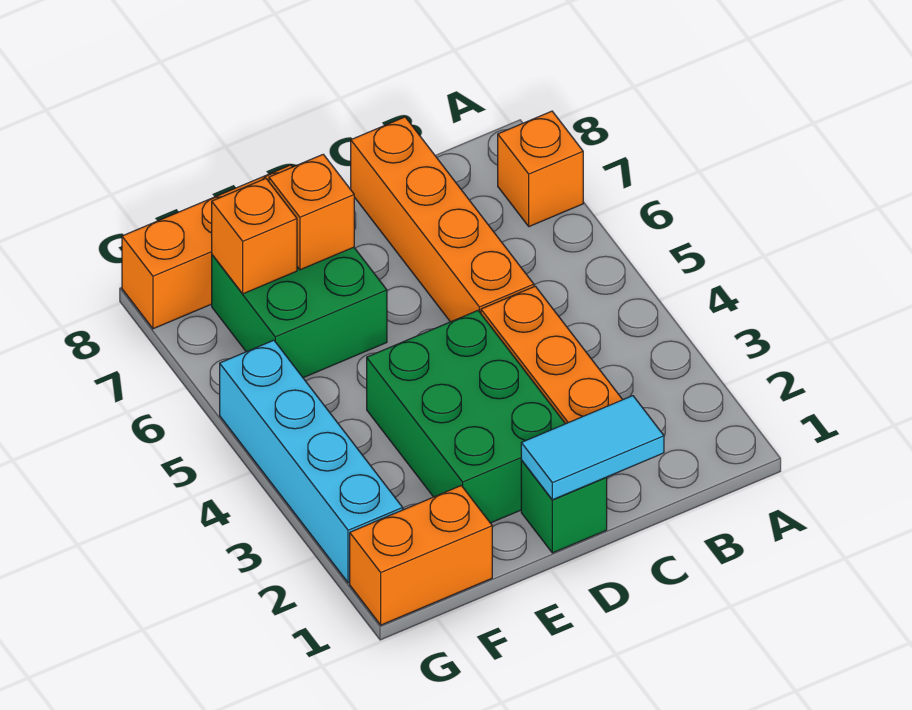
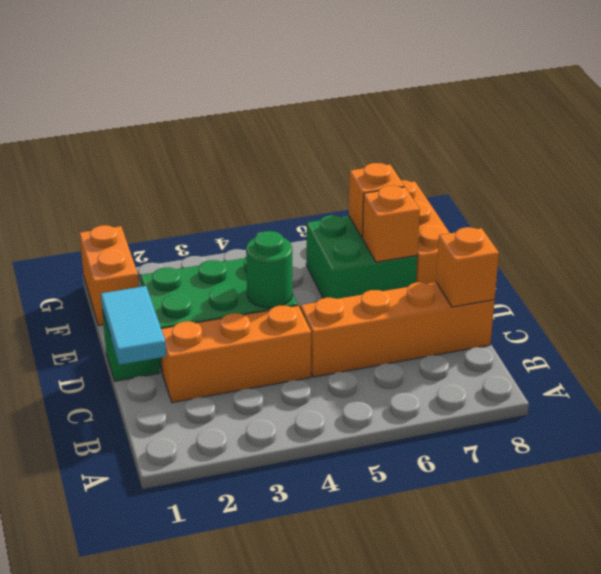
orange 1x1 brick [498,111,583,227] -> orange 1x1 brick moved to [436,227,499,307]
none -> green 1x1 round brick [246,231,292,308]
cyan 1x4 brick [220,340,403,583] -> none

